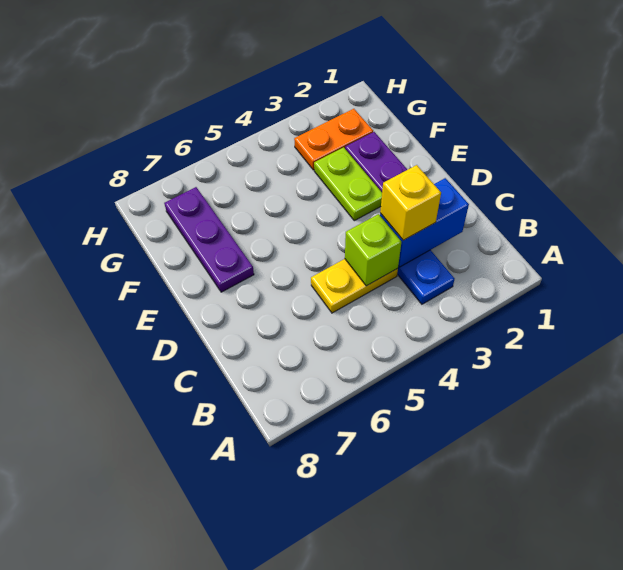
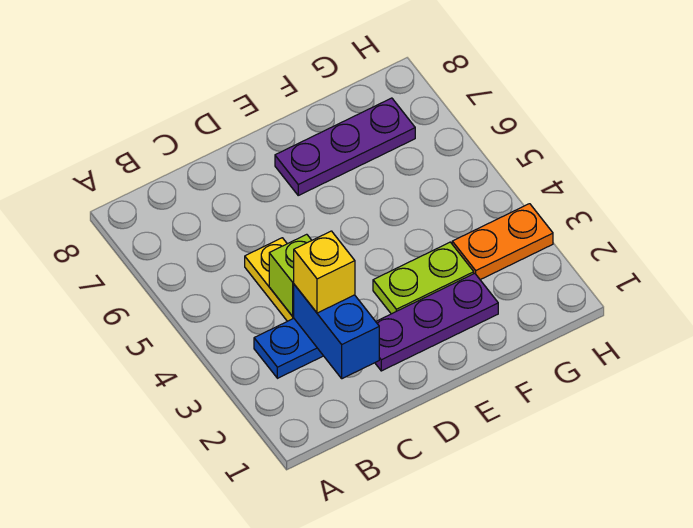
orange 1x2 plate [294,109,373,170] -> orange 1x2 plate turned to [452,204,553,280]

